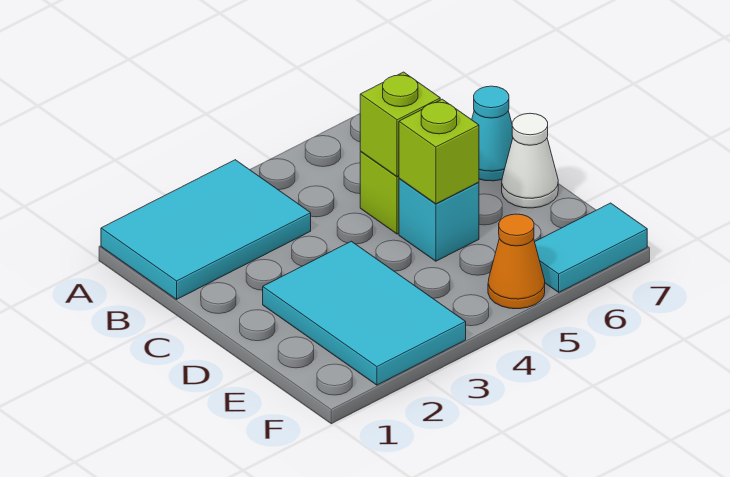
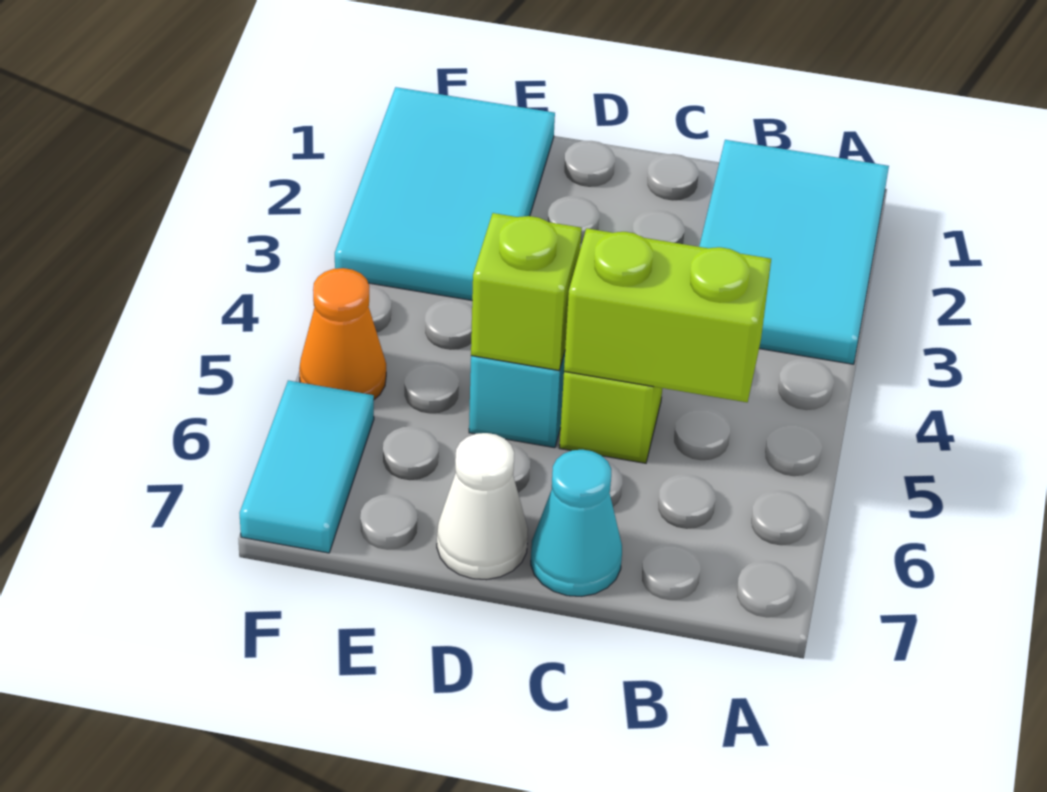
lime 1x1 brick [360,72,440,177] -> lime 1x2 brick [564,228,771,402]
cyan 2x3 tile [263,241,466,385] -> cyan 2x3 tile turned to [335,87,555,300]

